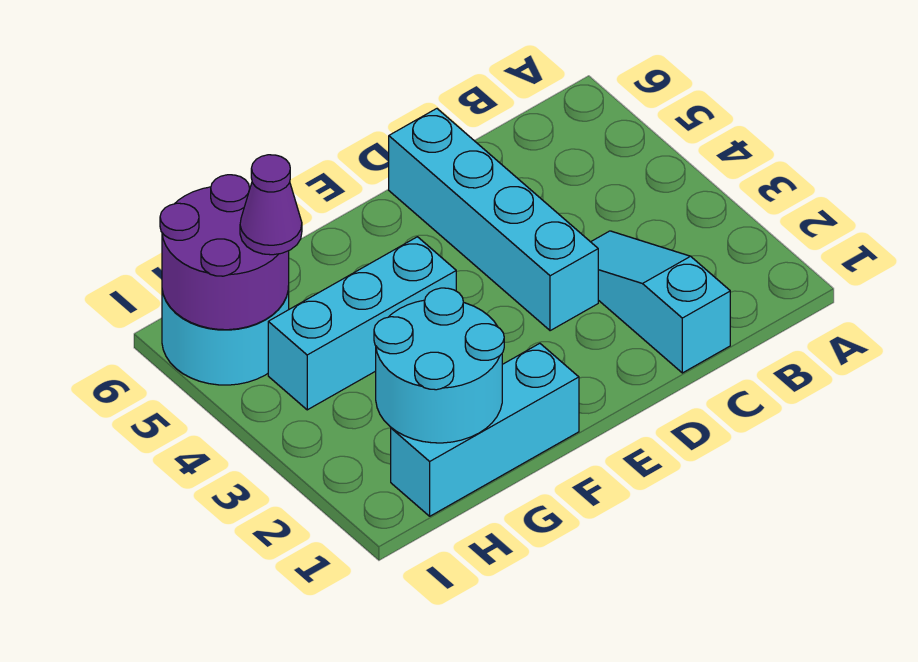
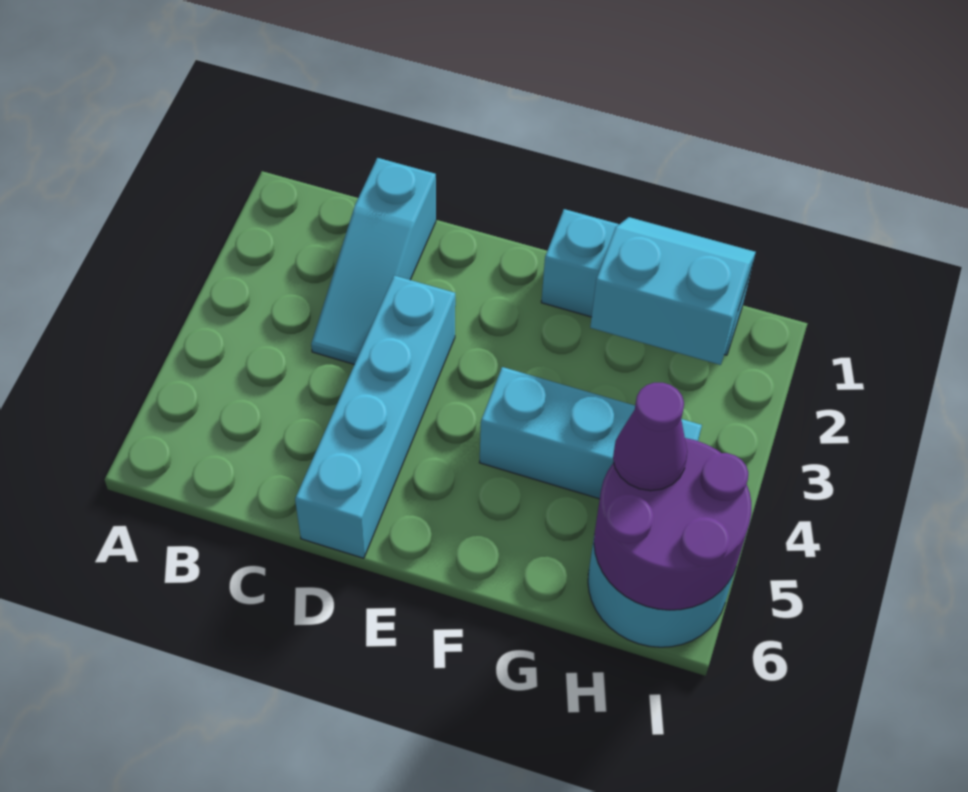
cyan 2x2 round brick [374,288,504,443] -> cyan 2x2 slope [590,217,756,365]

